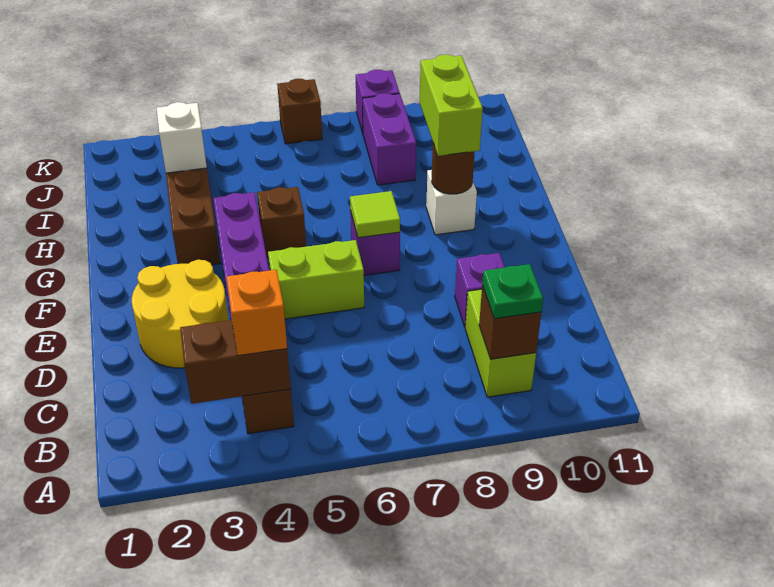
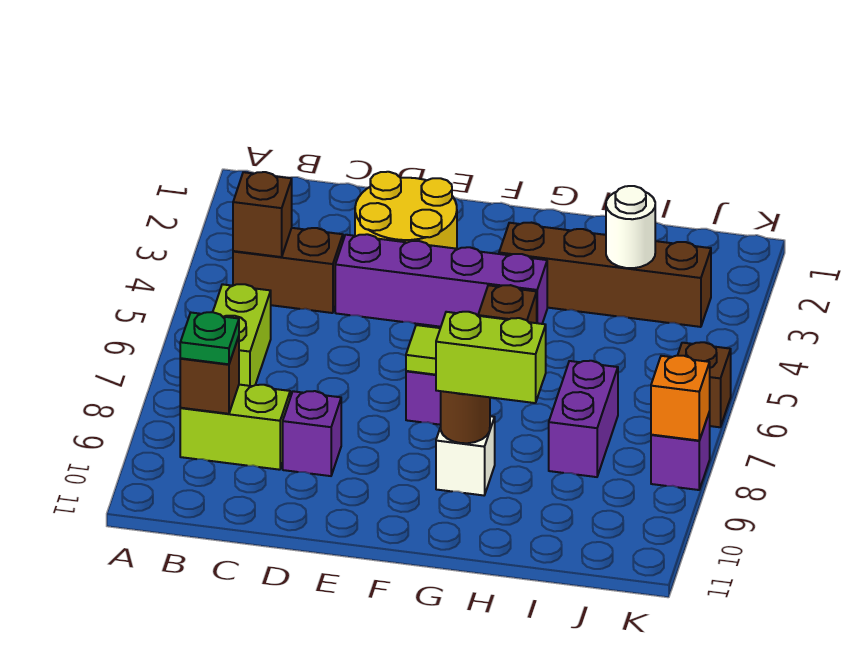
brown 1x2 brick [180,320,291,404] -> brown 1x1 brick [233,172,292,257]
orange 1x1 brick [226,270,287,356] -> orange 1x1 brick moved to [651,356,710,441]
lime 1x2 brick [268,240,364,319] -> lime 1x2 brick moved to [213,284,271,386]
white 1x1 brick [157,102,207,173] -> white 1x1 round brick [606,186,655,268]
purple 1x2 brick [363,93,416,185] -> purple 1x2 brick turned to [549,361,618,477]

